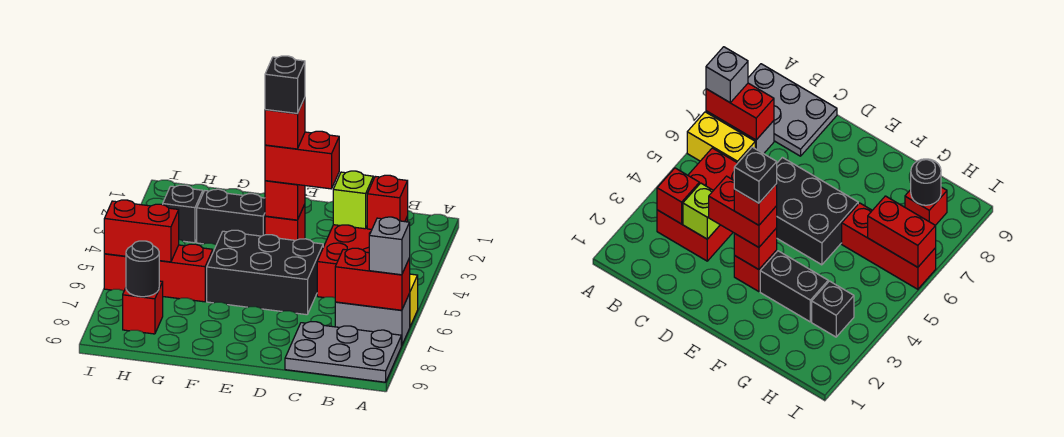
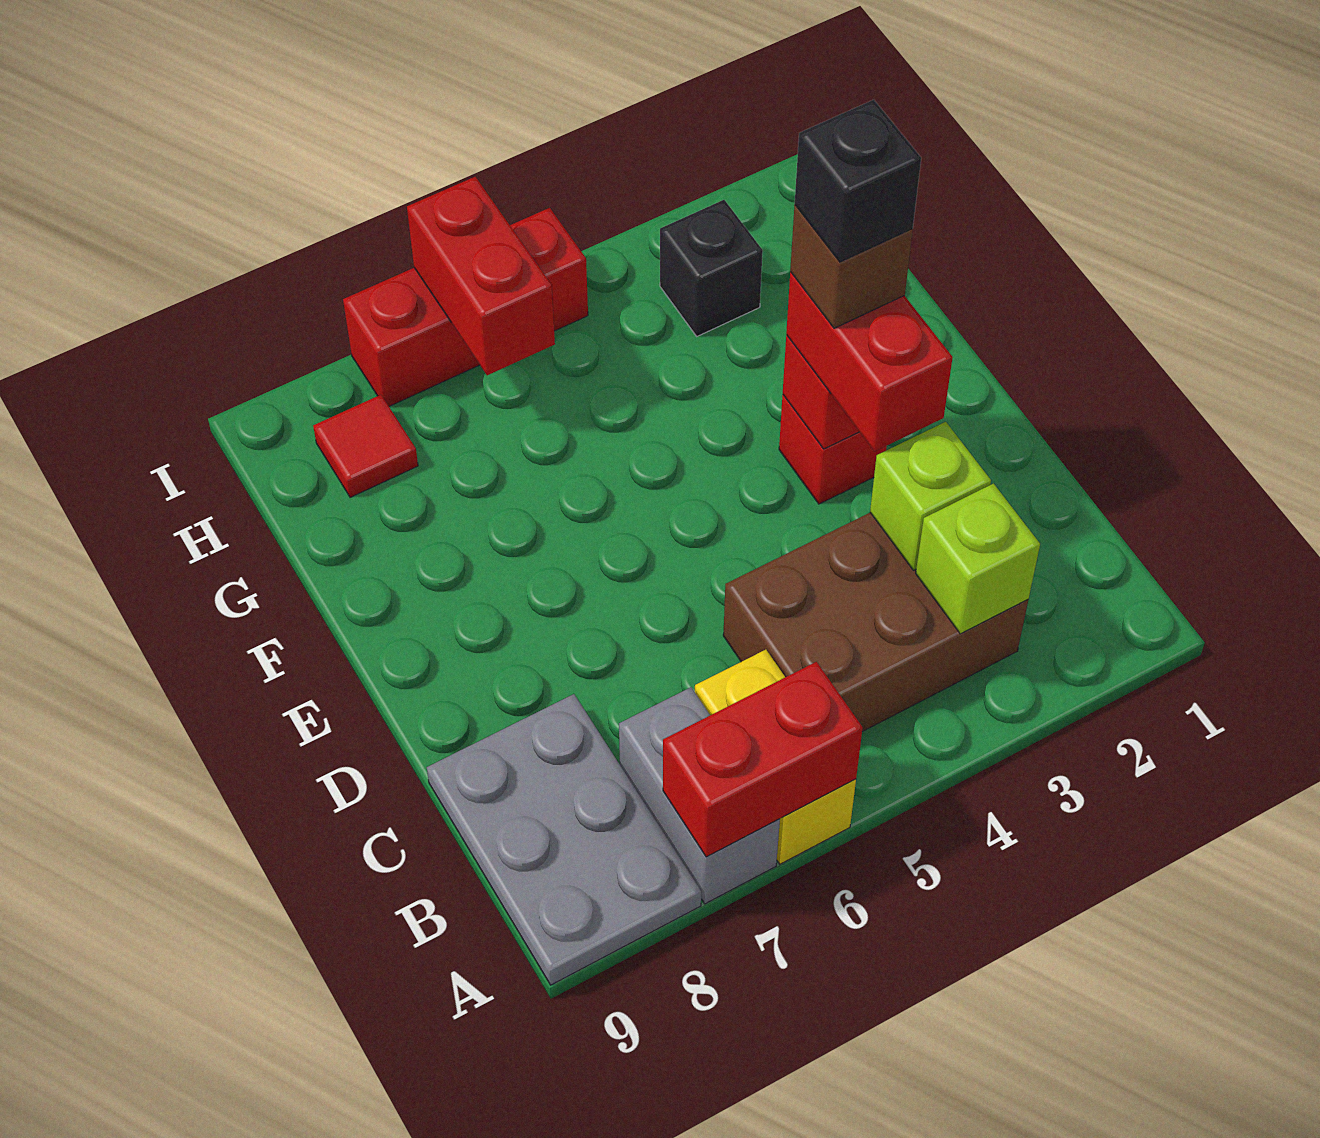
red 1x2 brick [335,248,410,310] -> red 1x2 brick turned to [663,662,863,857]
grey 1x1 brick [369,217,410,275] -> none
red 2x3 brick [317,216,408,298] -> brown 2x3 brick [723,513,1028,732]
red 1x1 brick [367,175,408,229] -> lime 1x1 brick [916,484,1040,634]
black 2x3 brick [207,230,323,315] -> none
red 1x1 brick [265,98,305,149] -> brown 1x1 brick [790,205,913,328]
black 1x2 brick [197,189,265,245] -> none
red 1x3 brick [104,244,213,302] -> red 1x3 brick turned to [343,208,588,406]
red 1x1 brick [123,281,163,334] -> red 1x1 tile [313,395,418,497]
black 1x1 round brick [126,241,159,297] -> none

